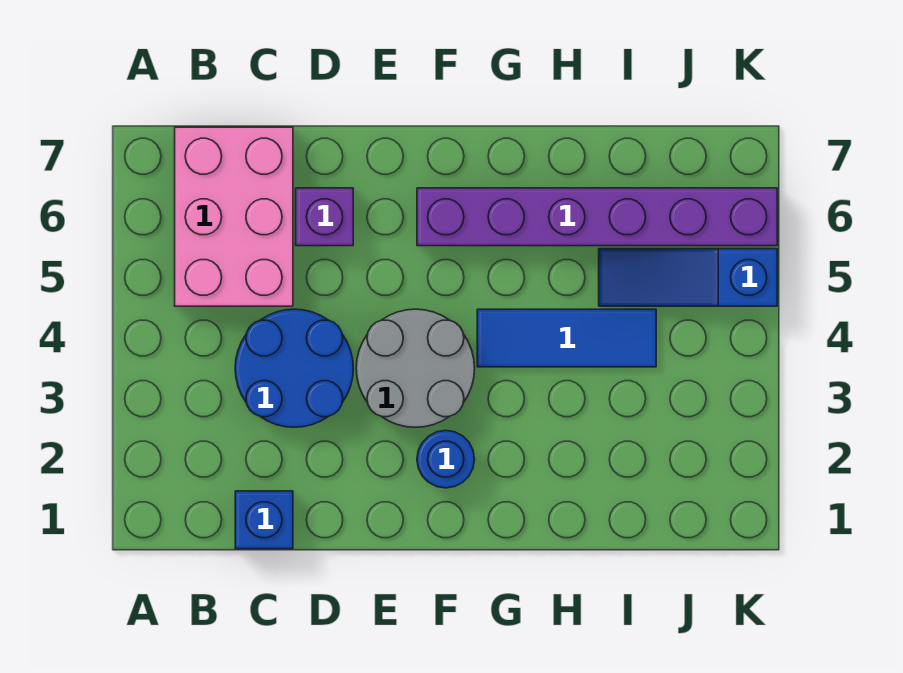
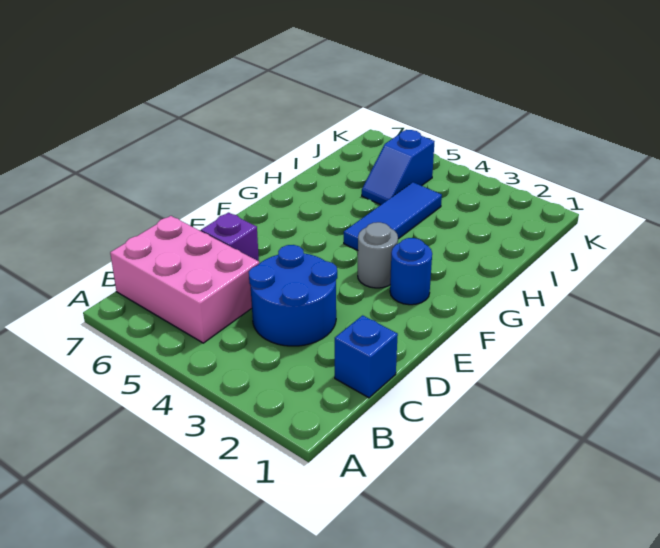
grey 2x2 round brick [356,309,475,427] -> grey 1x1 round brick [358,222,398,288]
purple 1x6 brick [417,188,777,246] -> none
blue 1x3 slope [599,249,777,306] -> blue 1x2 slope [362,130,435,205]

